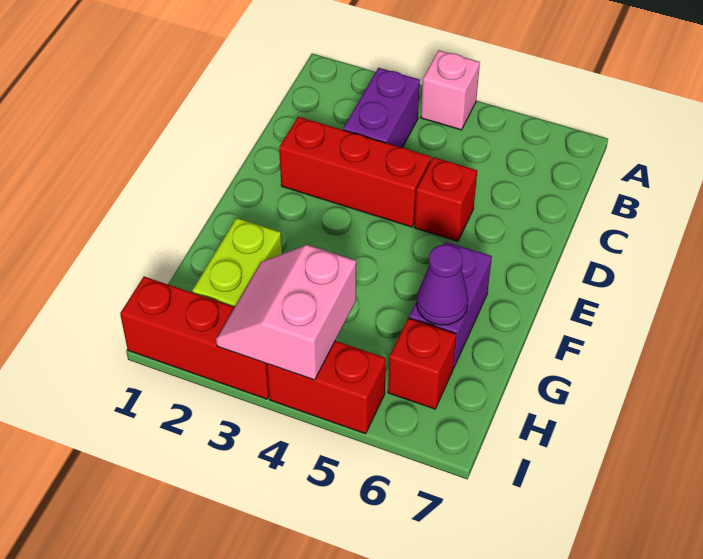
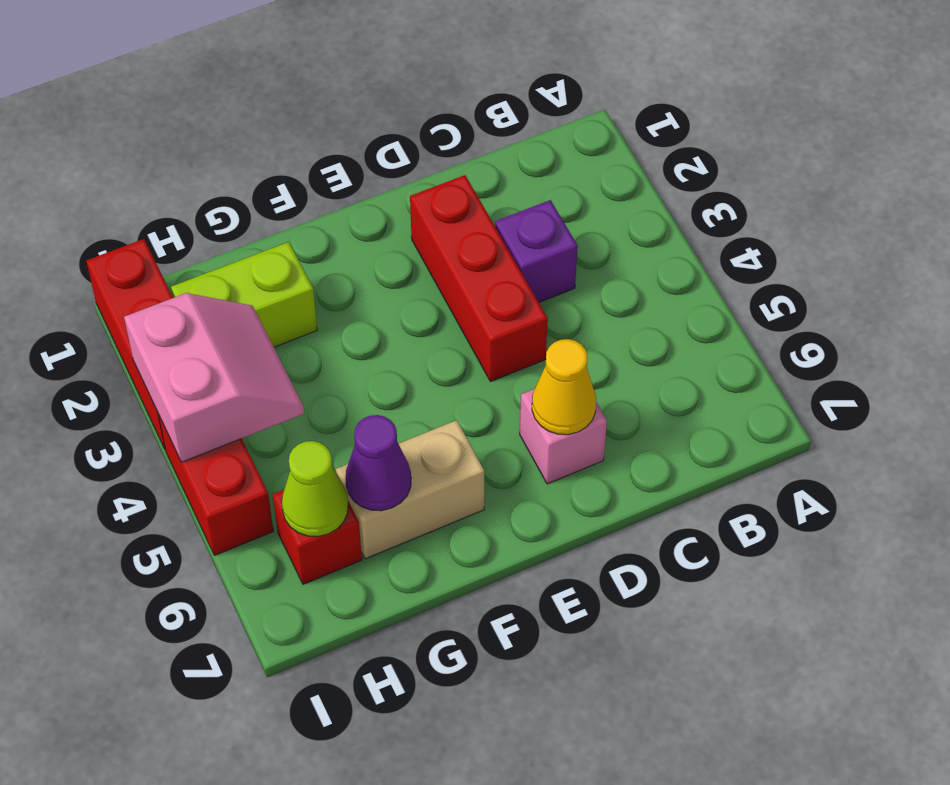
pink 1x1 brick [421,50,480,130] -> pink 1x1 brick moved to [520,389,607,484]
purple 1x2 brick [343,68,420,148] -> purple 1x1 brick [495,200,578,302]
red 1x1 brick [414,157,477,241] -> none
none -> yellow 1x1 cone [532,339,596,435]
purple 1x2 brick [409,242,492,368] -> tan 1x2 brick [336,420,484,559]
pink 2x2 slope [216,245,356,380] -> pink 2x2 slope turned to [124,293,304,462]
none -> lime 1x1 cone [282,441,348,536]

